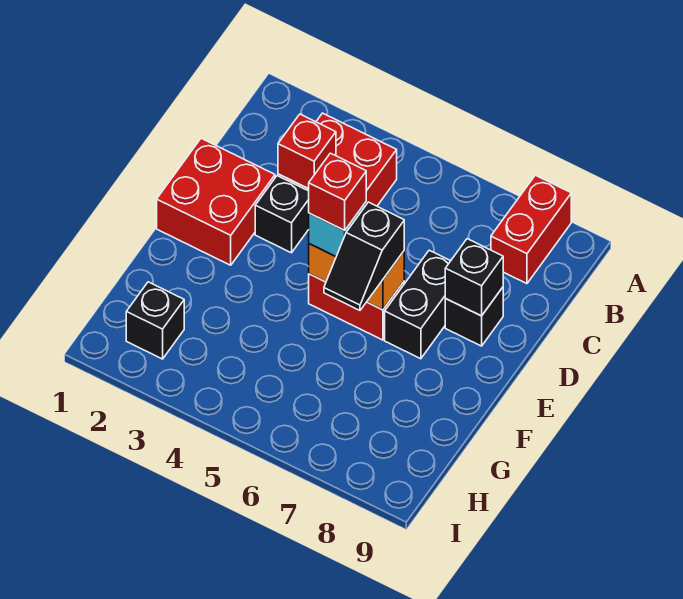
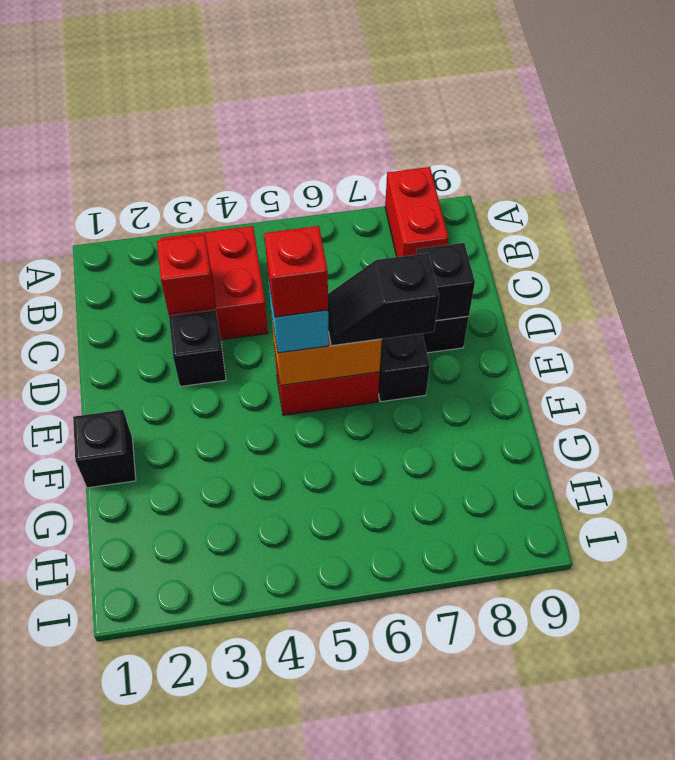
red 2x2 brick [157,138,275,265] -> none
black 1x2 slope [324,202,404,310] -> black 1x2 slope turned to [328,253,439,346]
black 1x1 brick [126,282,184,359] -> black 1x1 brick moved to [73,410,136,488]

